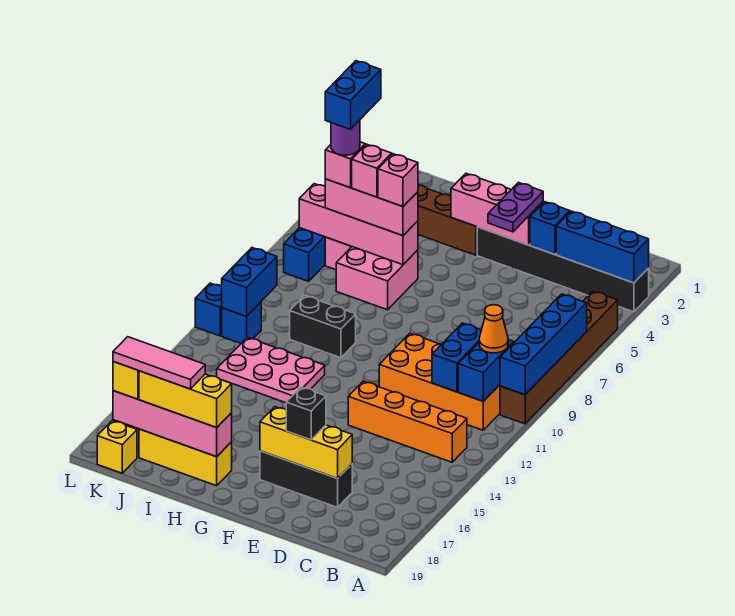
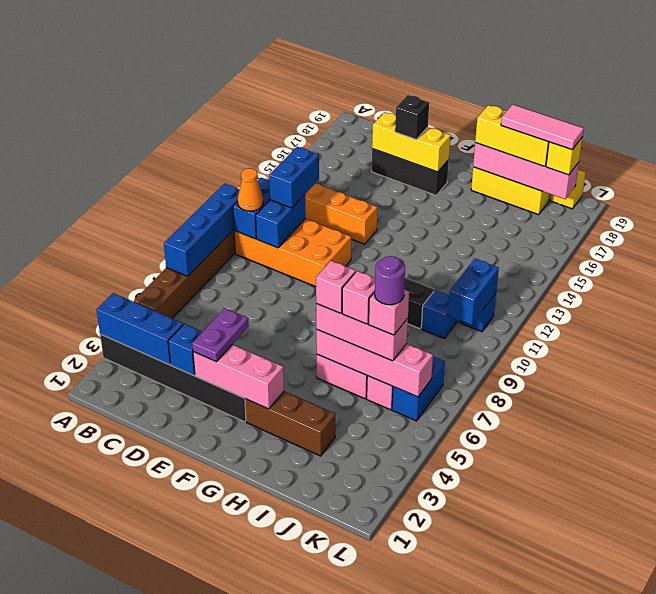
pink 2x3 plate [217,338,325,403] -> none
blue 1x2 brick [325,61,381,129] -> blue 1x2 brick moved to [269,147,319,208]
blue 1x1 brick [195,283,222,336] -> blue 1x1 brick moved to [421,290,457,339]

